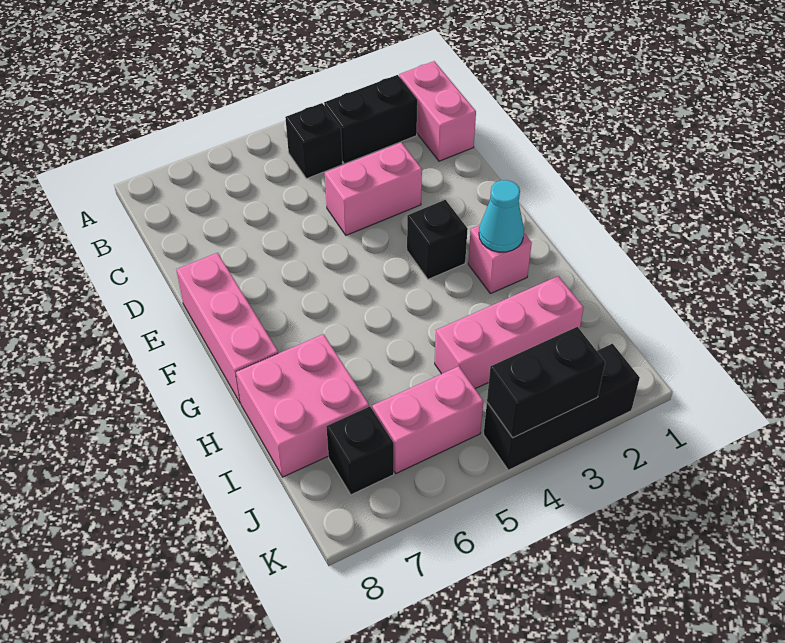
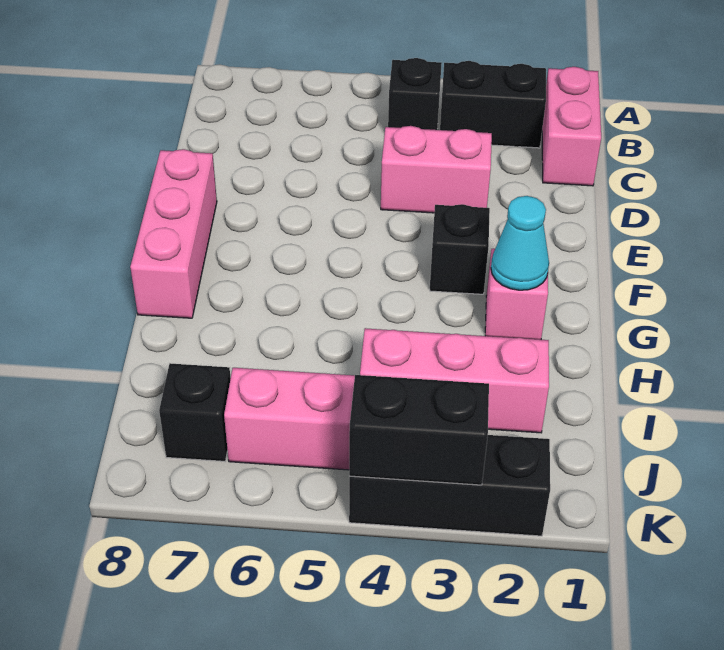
pink 2x2 brick [236,334,369,477] -> none

